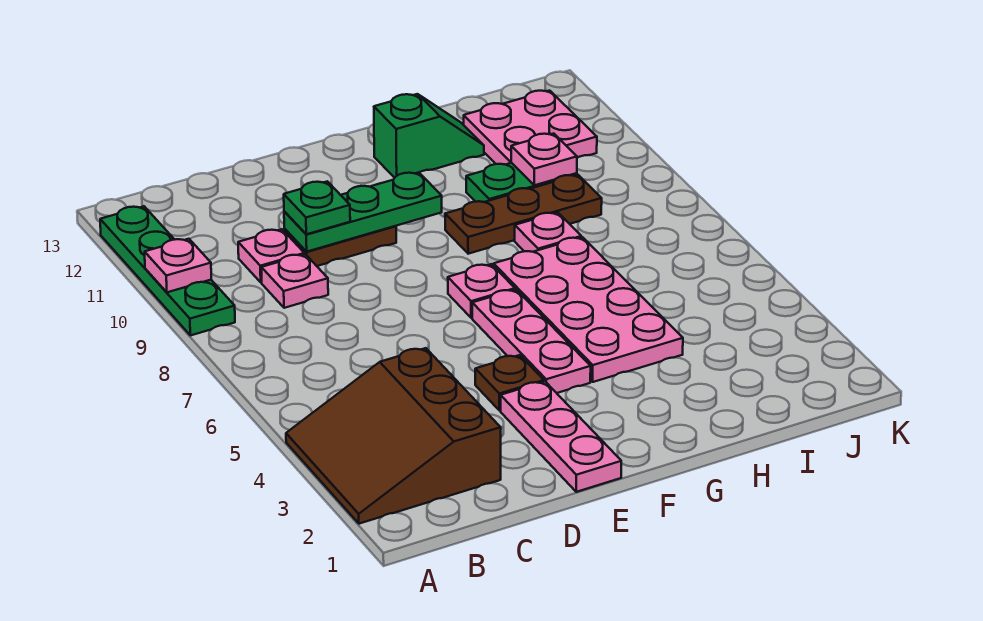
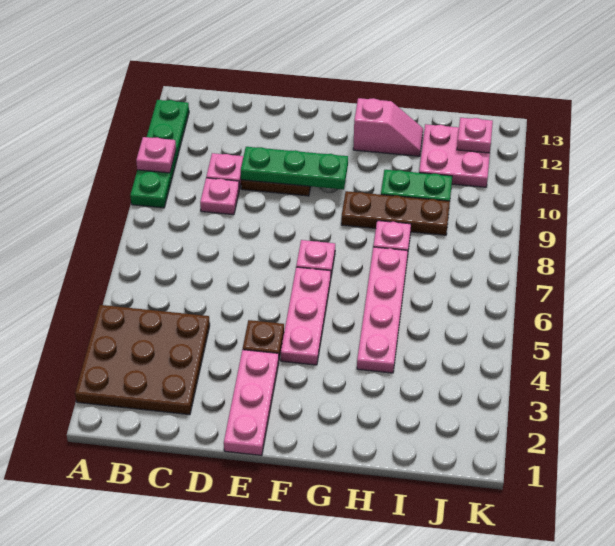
brown 3x3 slope [286,348,501,524] -> brown 3x3 plate [75,305,210,415]
green 1x1 plate [284,181,350,234] -> none
pink 2x4 plate [494,237,683,382] -> pink 1x4 plate [357,247,408,373]
green 1x2 slope [374,94,484,178] -> pink 1x2 slope [353,98,423,156]
pink 1x1 plate [511,134,577,185] -> pink 1x1 plate moved to [457,118,493,153]

